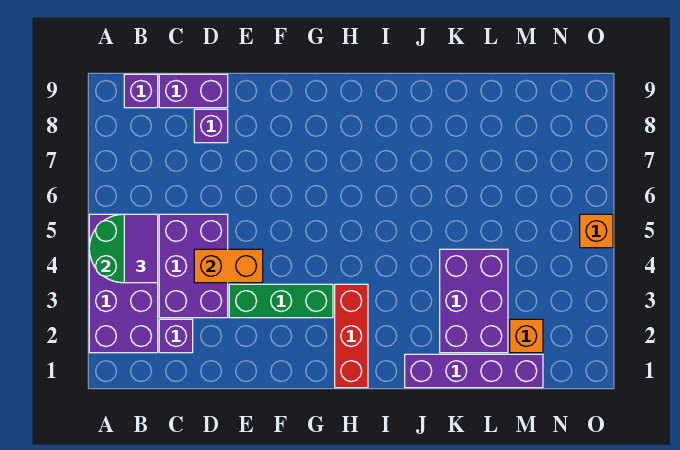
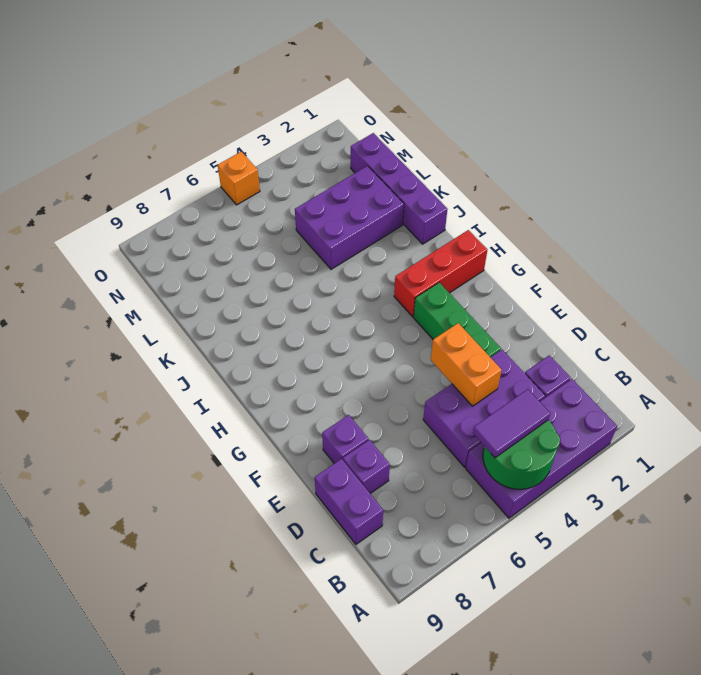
purple 1x1 brick [124,74,158,108] -> purple 1x1 brick moved to [322,415,369,464]
orange 1x1 brick [510,319,543,353] -> none

